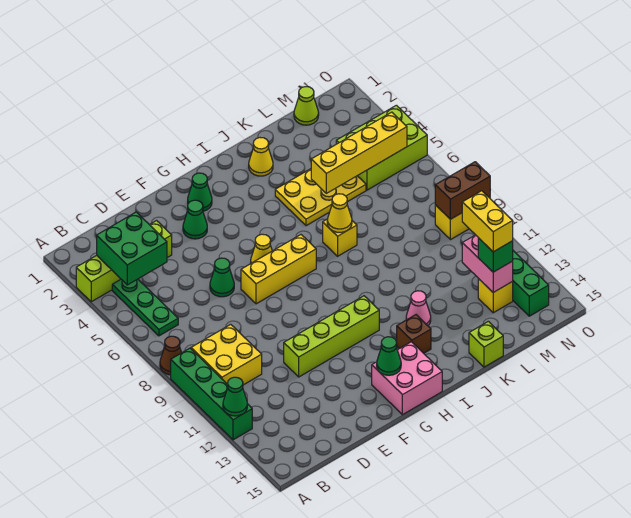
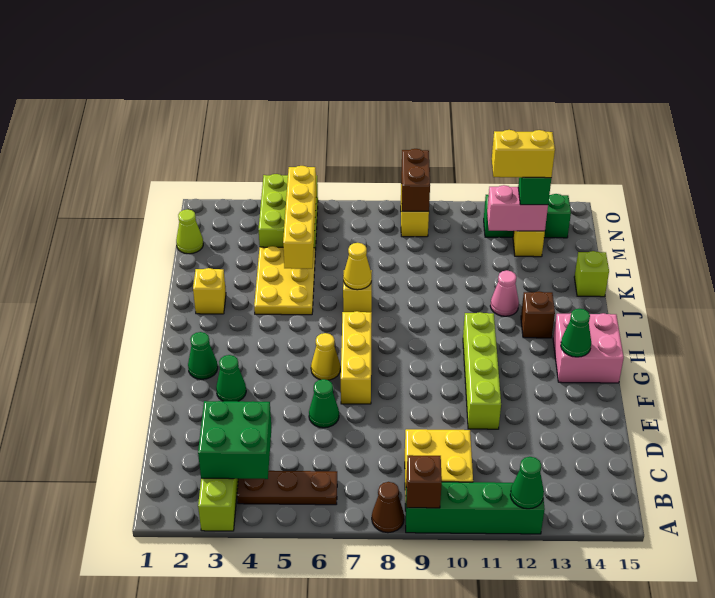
none -> brown 1x1 brick [406,455,442,508]
green 1x3 plate [112,279,178,336] -> brown 1x3 plate [237,471,337,505]
yellow 1x1 cone [249,138,273,176] -> yellow 1x1 brick [193,268,226,314]

